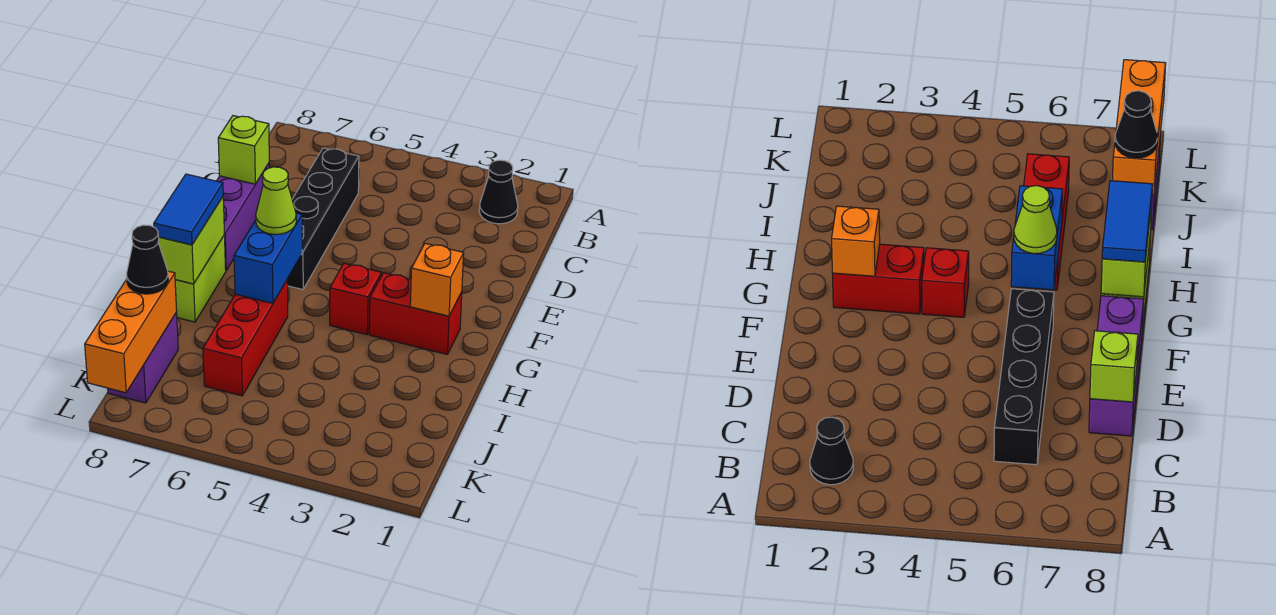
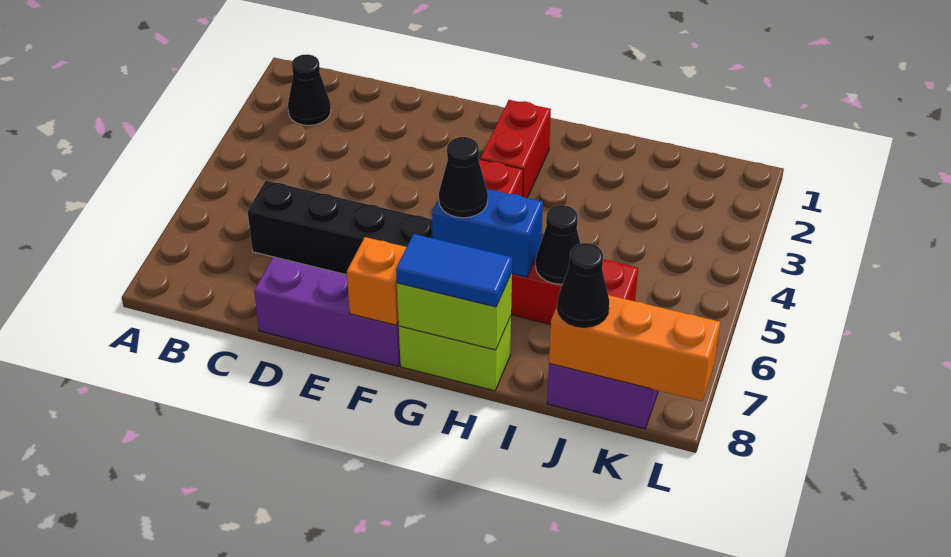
lime 1x1 brick [218,116,269,184] -> none
orange 1x1 brick [410,243,464,316] -> orange 1x1 brick moved to [347,237,407,325]
lime 1x1 cone [256,167,296,235] -> black 1x1 cone [439,137,488,218]
none -> black 1x1 cone [536,205,580,284]

